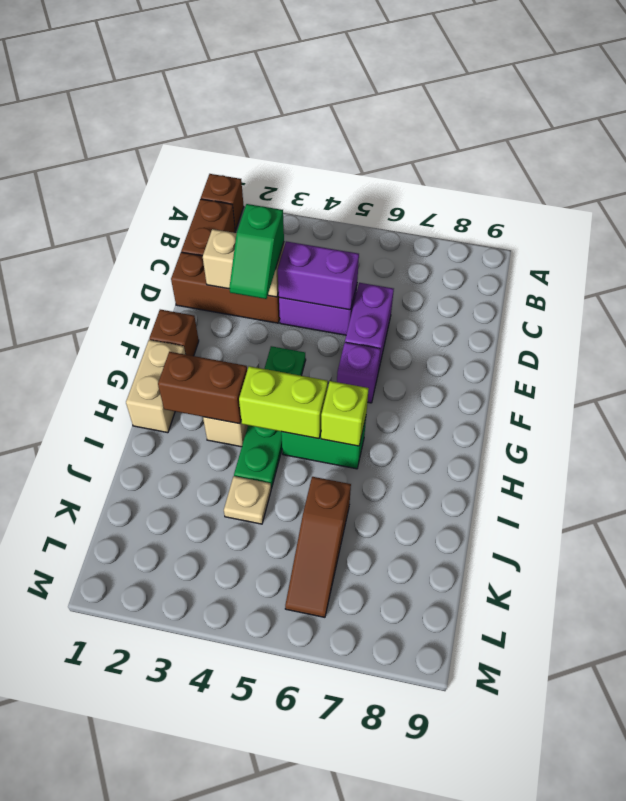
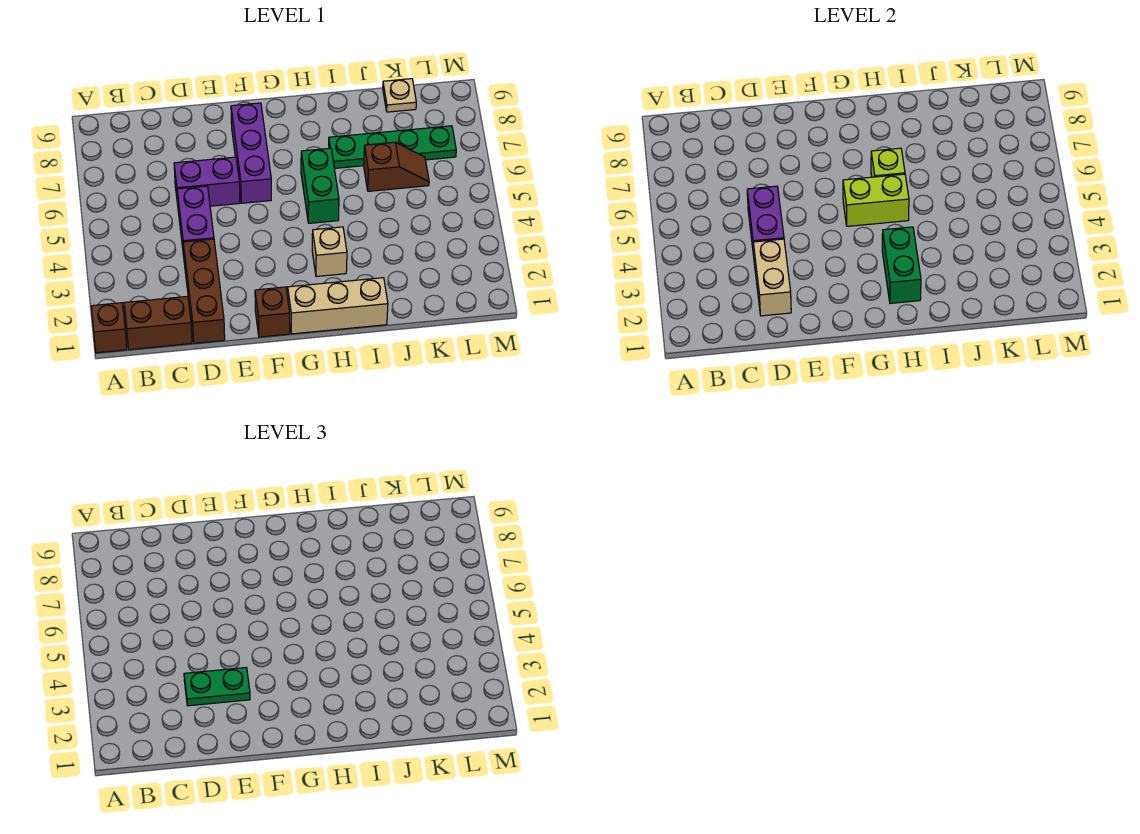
green 1x2 slope [229,204,284,299] -> green 1x2 plate [184,668,250,706]
green 1x4 plate [234,346,306,488] -> green 1x4 plate moved to [329,126,456,168]
purple 1x1 brick [337,342,381,403] -> purple 1x3 brick [231,103,271,203]
tan 1x2 brick [126,340,186,433] -> tan 1x3 brick [288,278,388,334]
brown 1x2 brick [158,352,247,424] -> green 1x2 brick [882,227,921,303]
lime 1x2 brick [239,366,328,439] -> lime 1x2 brick turned to [843,174,909,226]
tan 1x1 plate [224,476,271,524] -> tan 1x1 plate moved to [383,79,416,112]
brown 1x3 slope [285,477,351,617] -> brown 1x2 slope [364,142,429,191]

